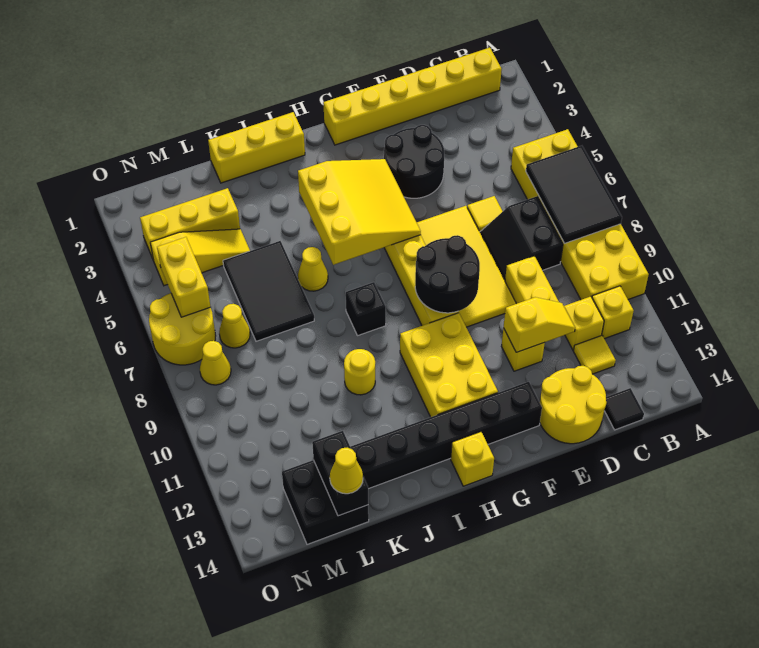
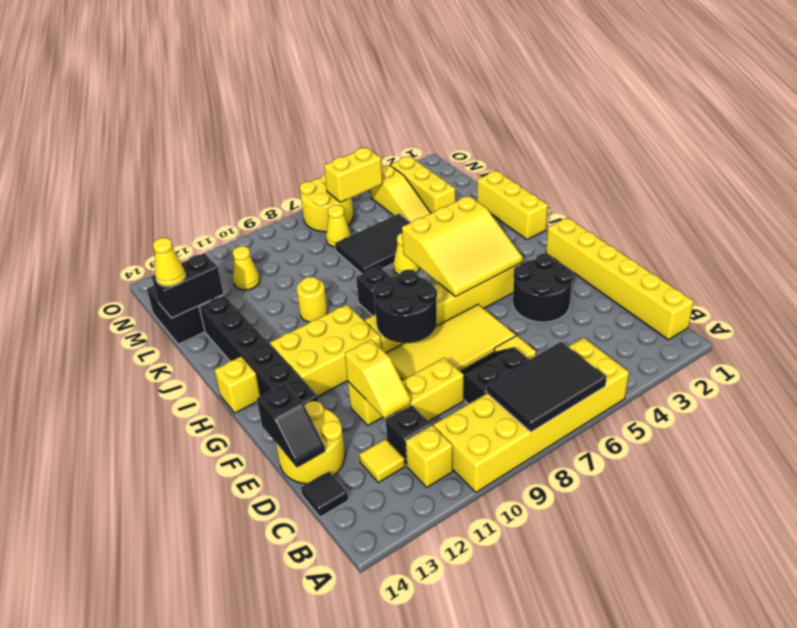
yellow 1x1 brick [564,296,604,350] -> black 1x1 brick [386,405,431,466]
none -> black 1x2 slope [257,384,325,468]
yellow 1x1 cone [200,341,231,385] -> yellow 1x1 cone moved to [233,246,260,290]

